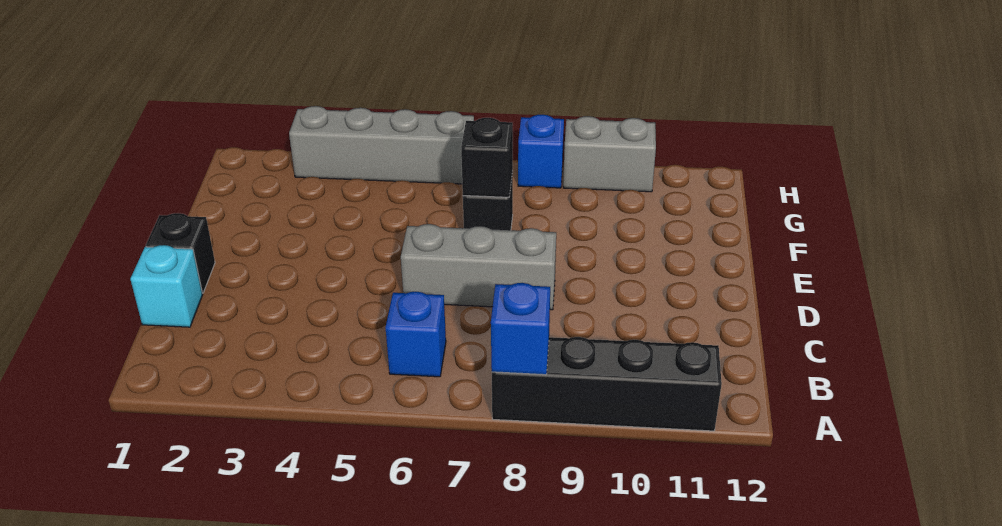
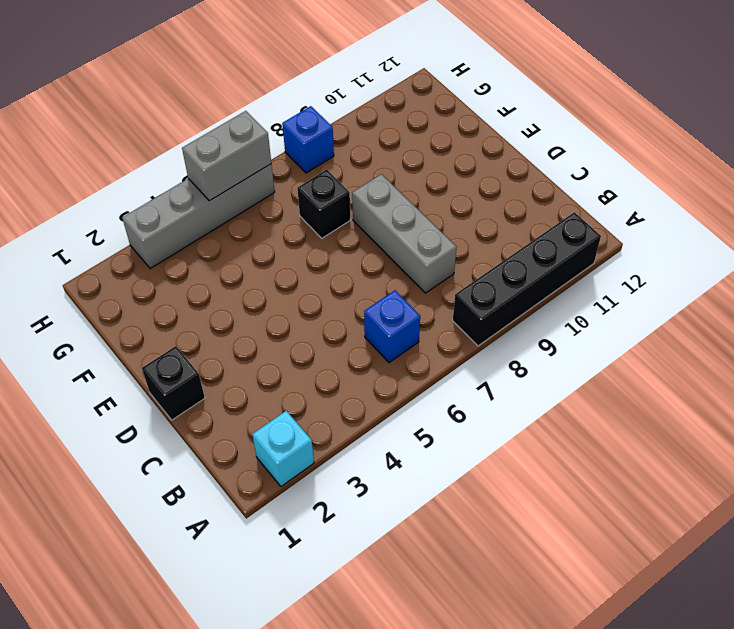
blue 1x1 brick [491,283,550,375] -> none
cyan 1x1 brick [130,245,203,327] -> cyan 1x1 brick moved to [252,411,314,486]
grey 1x3 brick [401,224,556,310] -> grey 1x3 brick turned to [352,174,457,293]
black 1x1 brick [461,118,513,197] -> none
grey 1x2 brick [563,116,656,192] -> grey 1x2 brick moved to [182,111,271,201]

